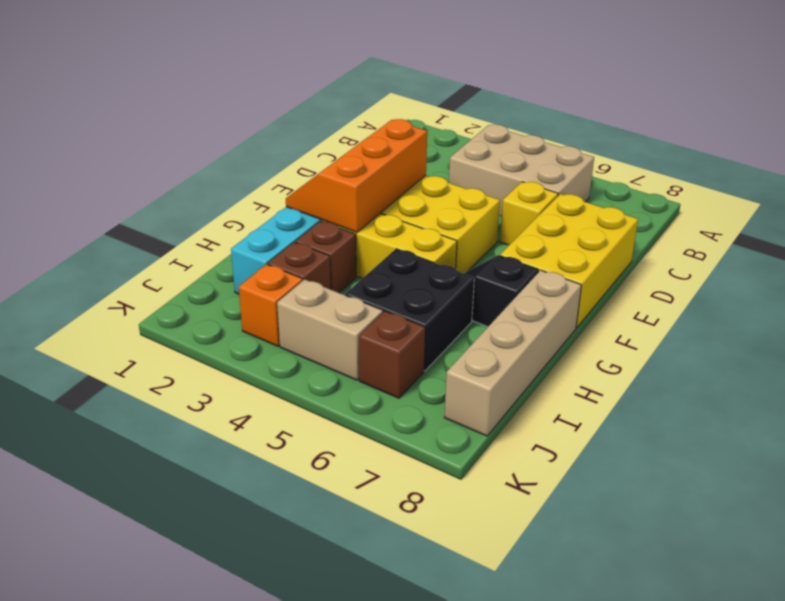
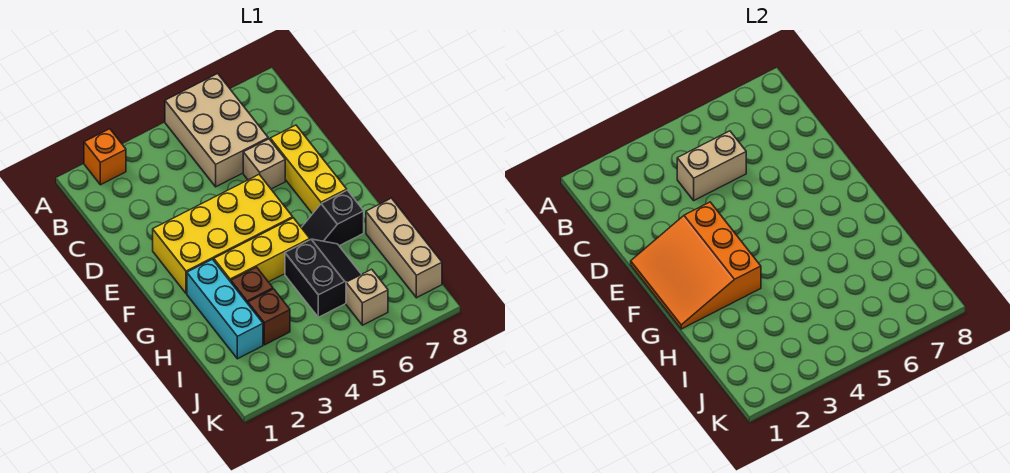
tan 2x3 brick [449,125,594,217] -> tan 2x3 brick turned to [165,74,268,187]
yellow 1x1 brick [500,182,558,245] -> tan 1x1 brick [243,139,285,189]
yellow 2x3 brick [500,194,638,328] -> yellow 1x3 brick [270,125,347,214]
orange 2x3 slope [286,119,427,232] -> orange 3x3 slope [631,202,761,329]
tan 1x4 brick [444,270,581,436] -> tan 1x3 brick [366,198,442,298]
black 2x2 brick [345,249,474,371] -> black 2x2 slope [285,239,361,317]
orange 1x1 brick [239,264,303,346] -> orange 1x1 brick moved to [84,129,126,185]
tan 1x2 brick [277,279,383,380] -> tan 1x2 brick moved to [677,131,746,200]
brown 1x1 brick [359,311,425,398] -> tan 1x1 brick [346,269,388,325]

